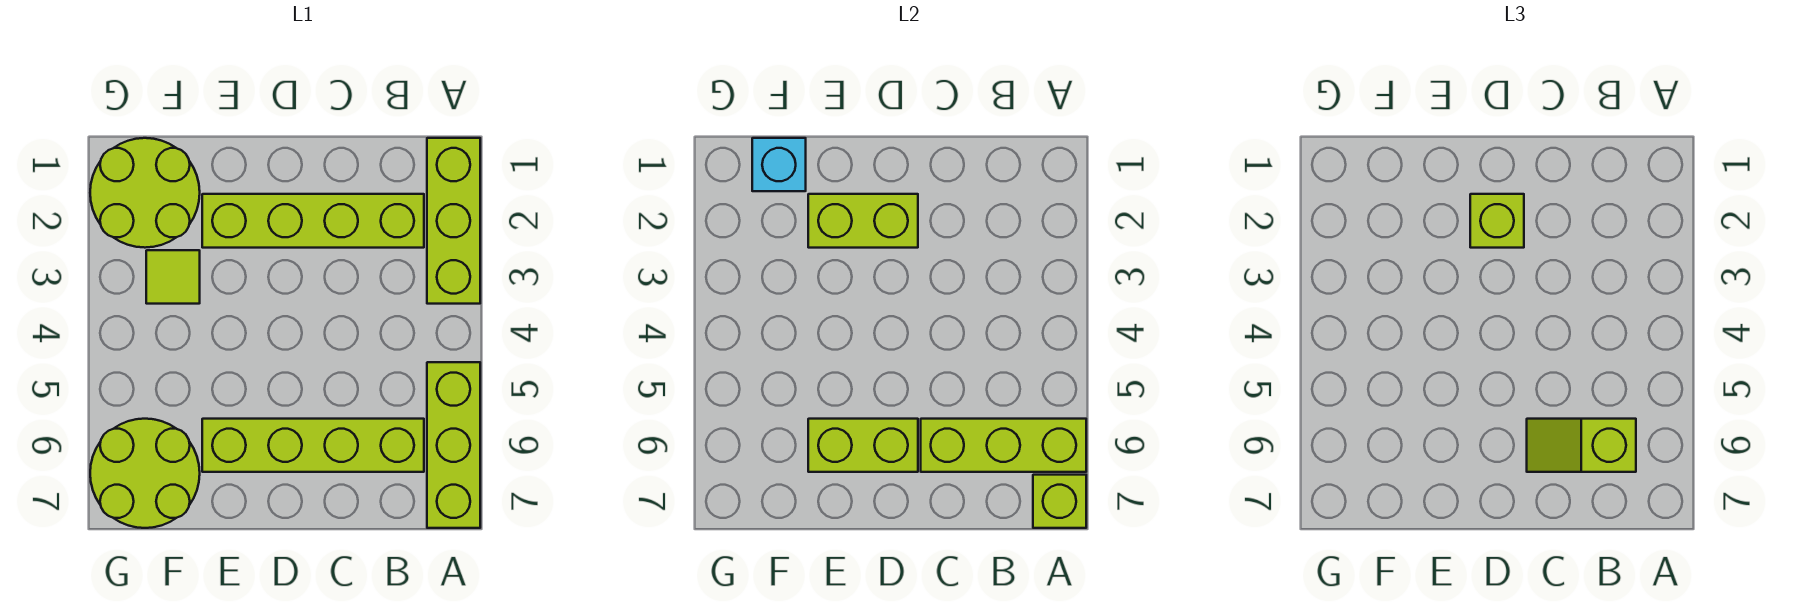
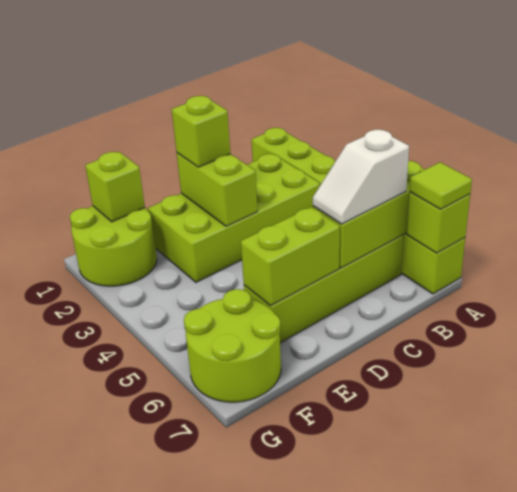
lime 1x4 brick [202,194,424,248] -> lime 2x4 brick [148,154,320,282]
lime 1x2 slope [1527,419,1636,472] -> white 1x2 slope [313,130,409,224]
lime 1x2 brick [808,194,918,248] -> lime 1x2 brick turned to [177,153,258,227]
cyan 1x1 brick [752,138,806,191] -> lime 1x1 brick [85,152,145,222]
lime 1x1 tile [146,250,200,304] -> lime 1x1 tile moved to [409,162,472,209]

